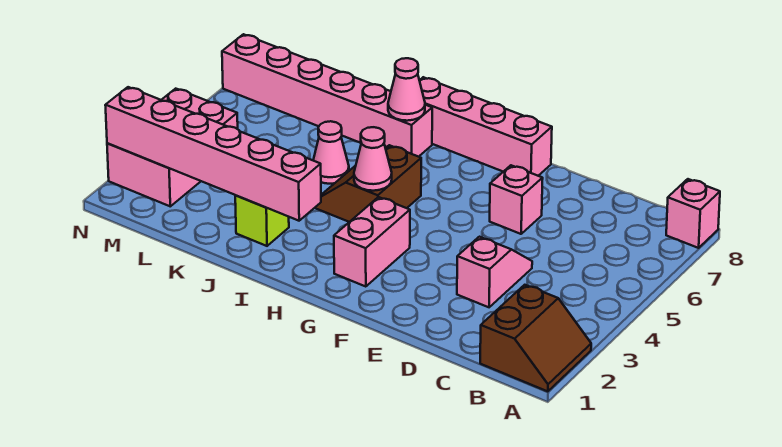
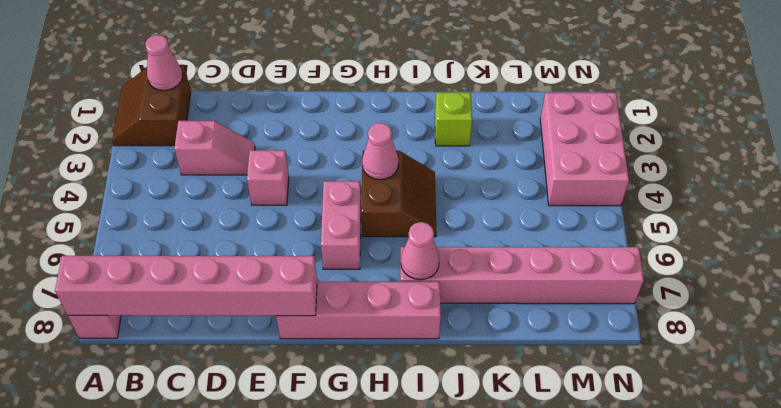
pink 1x2 slope [457,237,532,307] -> pink 1x2 slope turned to [174,121,255,175]
pink 1x1 brick [490,165,543,234] -> pink 1x1 brick moved to [247,150,289,205]
pink 1x2 brick [334,197,410,287] -> pink 1x2 brick moved to [321,181,361,269]
pink 1x6 brick [105,87,321,221] -> pink 1x6 brick moved to [55,256,317,316]
pink 1x1 cone [313,121,349,184] -> pink 1x1 cone moved to [145,35,182,91]

